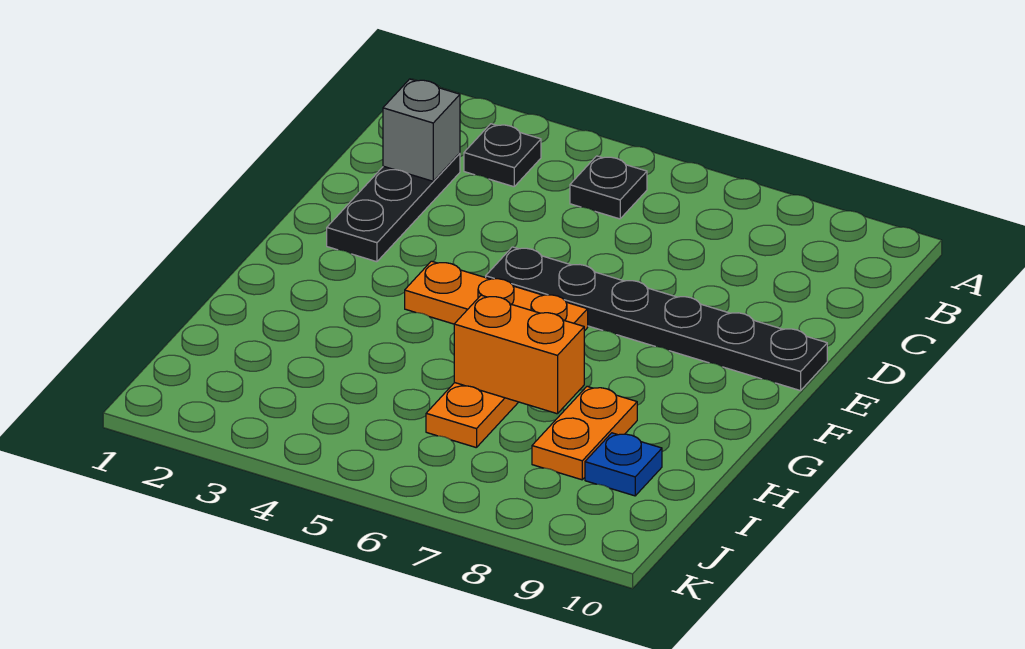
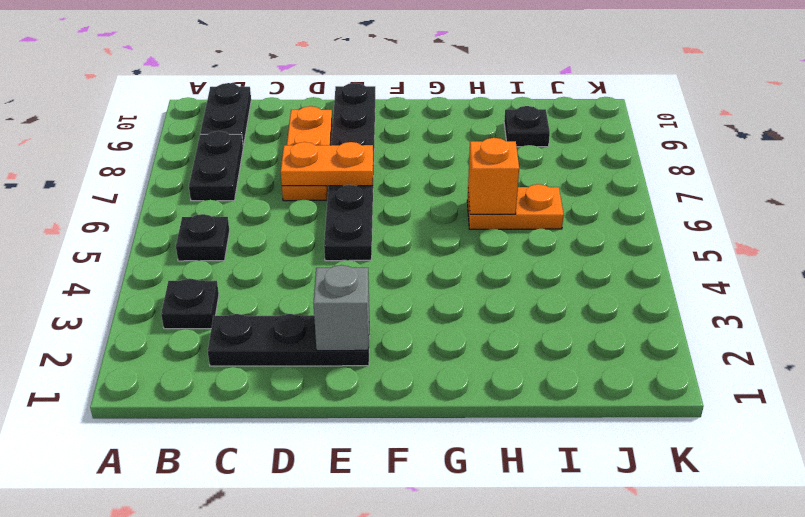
none -> black 1x2 plate [189,131,243,201]
none -> black 1x2 plate [200,83,251,146]
grey 1x1 brick [383,79,460,181] -> grey 1x1 brick moved to [313,265,369,351]
orange 1x3 plate [405,261,588,331] -> orange 1x3 plate moved to [282,106,332,201]
orange 1x2 brick [454,295,584,414] -> orange 1x1 brick [468,138,519,214]
orange 1x2 plate [532,386,637,480] -> orange 1x2 plate moved to [281,142,373,186]
blue 1x1 plate [585,433,662,496] -> black 1x1 plate [504,106,550,147]

